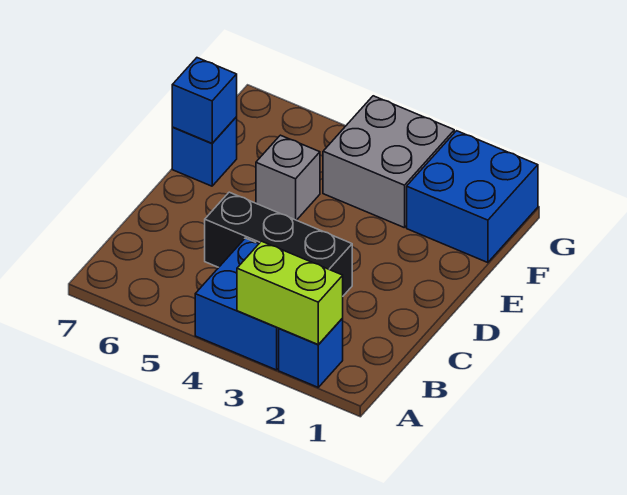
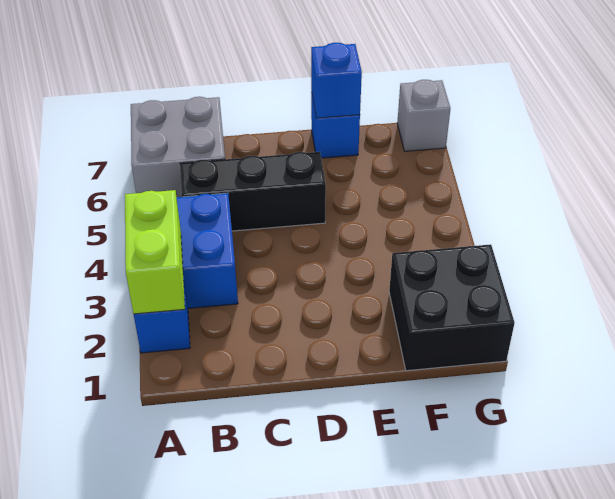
black 1x3 brick [205,192,352,296] -> black 1x3 brick turned to [180,152,326,231]
grey 1x1 brick [256,135,320,220] -> grey 1x1 brick moved to [397,80,450,151]
blue 2x2 brick [407,131,538,263] -> black 2x2 brick [389,244,515,371]
grey 2x2 brick [323,96,454,228] -> grey 2x2 brick moved to [131,97,225,197]

